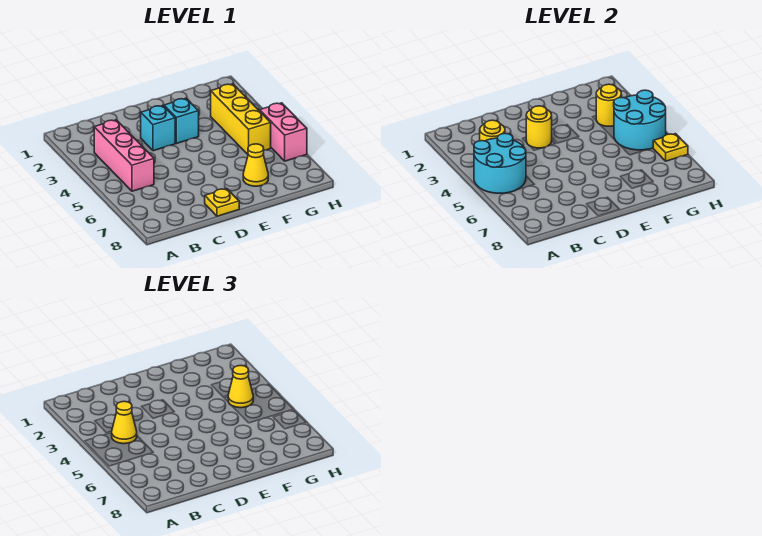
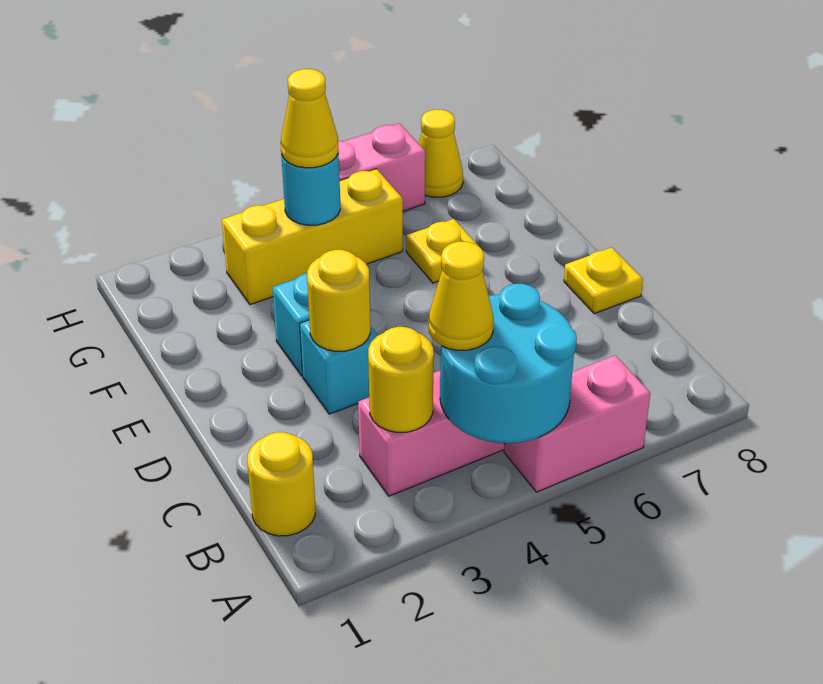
none -> pink 1x2 brick [504,355,650,492]
yellow 1x1 cone [243,144,268,186] -> yellow 1x1 cone moved to [419,109,463,197]
yellow 1x1 round brick [596,84,622,126] -> yellow 1x1 round brick moved to [247,432,315,536]
cyan 2x2 round brick [614,90,666,150] -> cyan 1x1 round brick [281,150,340,225]
yellow 1x1 plate [653,134,688,161] -> yellow 1x1 plate moved to [406,219,478,283]

